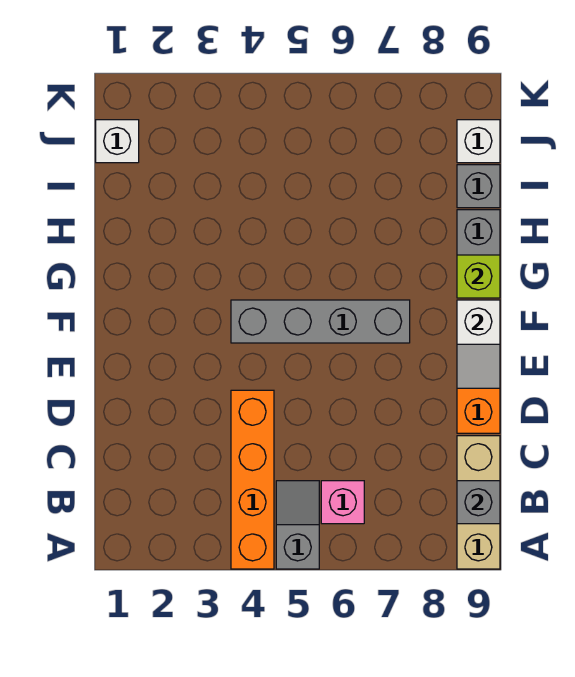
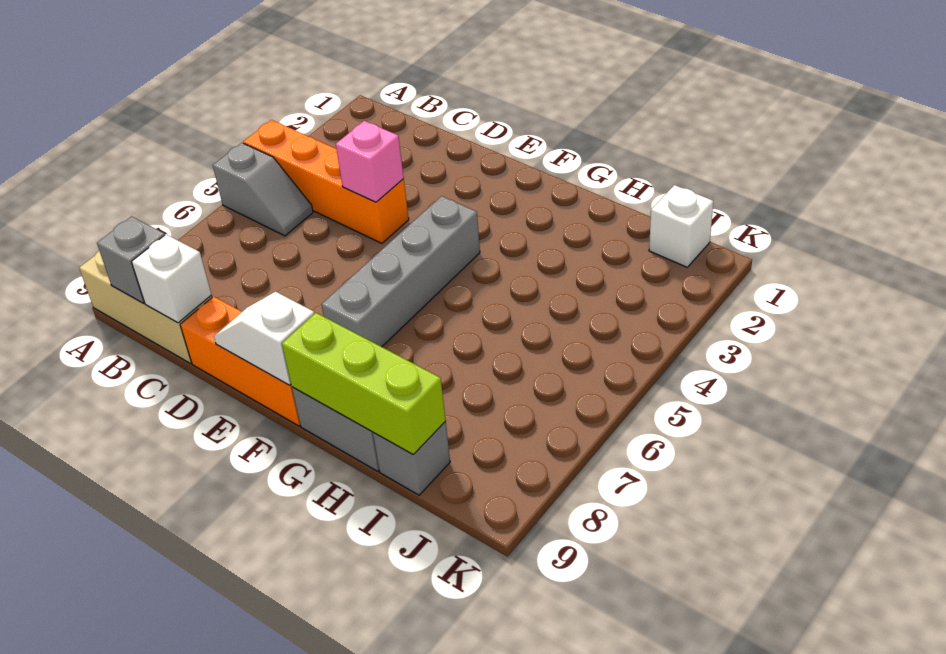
pink 1x1 brick [321,481,364,524] -> pink 1x1 brick moved to [336,121,404,202]
lime 1x1 brick [457,255,500,298] -> lime 1x3 brick [282,313,446,454]
white 1x1 brick [457,120,500,163] -> white 1x1 brick moved to [131,234,212,323]

